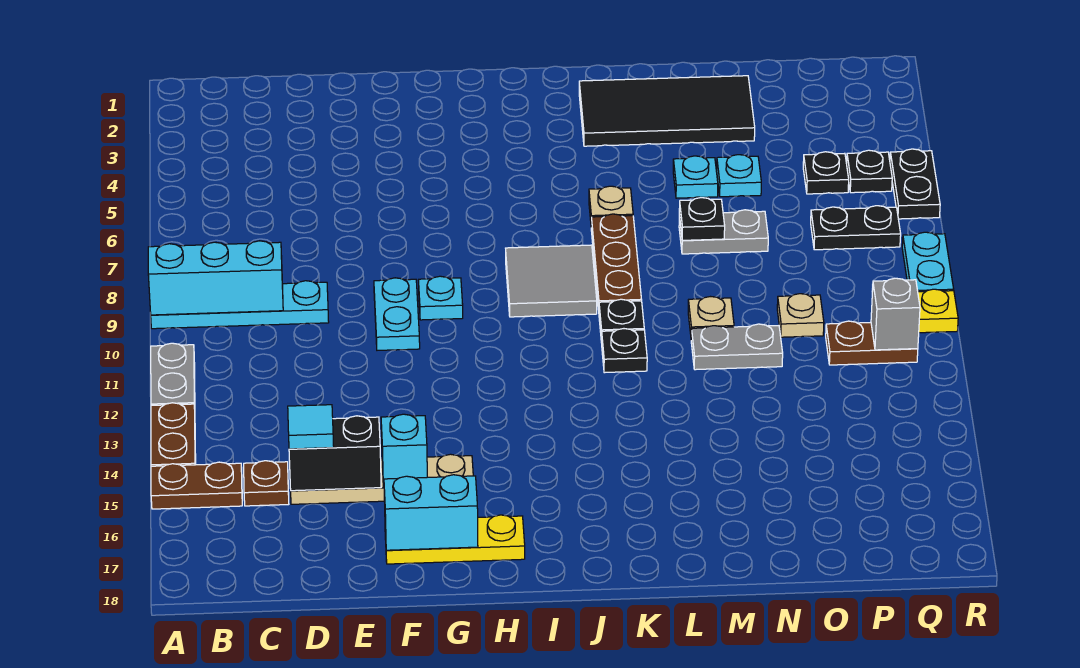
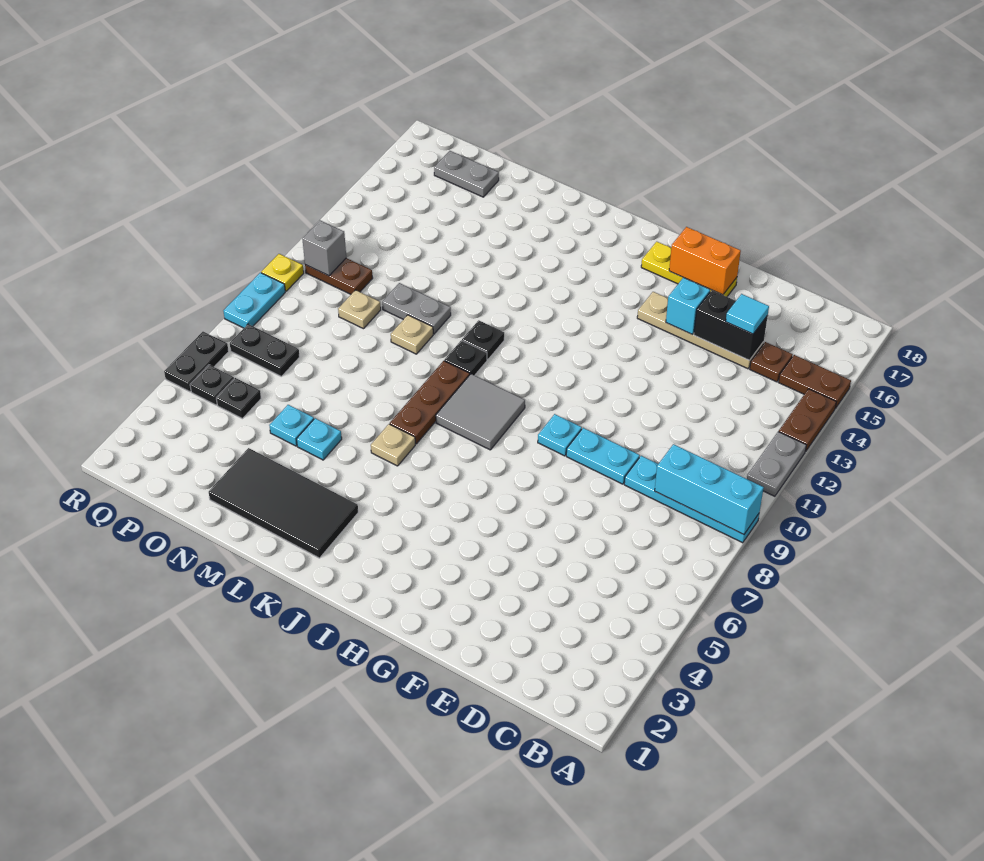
cyan 1x2 plate [374,278,420,350] -> cyan 1x2 plate turned to [566,428,640,484]
cyan 1x2 brick [384,475,478,550] -> orange 1x2 brick [669,227,741,295]
grey 1x2 plate [679,210,768,254] -> grey 1x2 plate moved to [434,151,499,197]
black 1x1 plate [679,197,725,240] -> none

